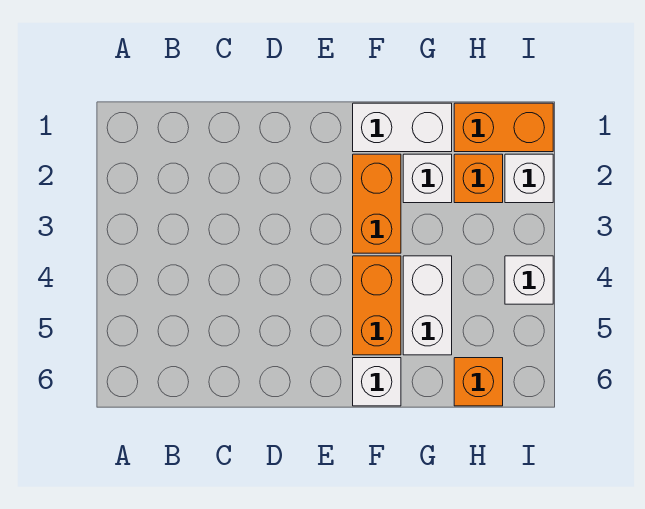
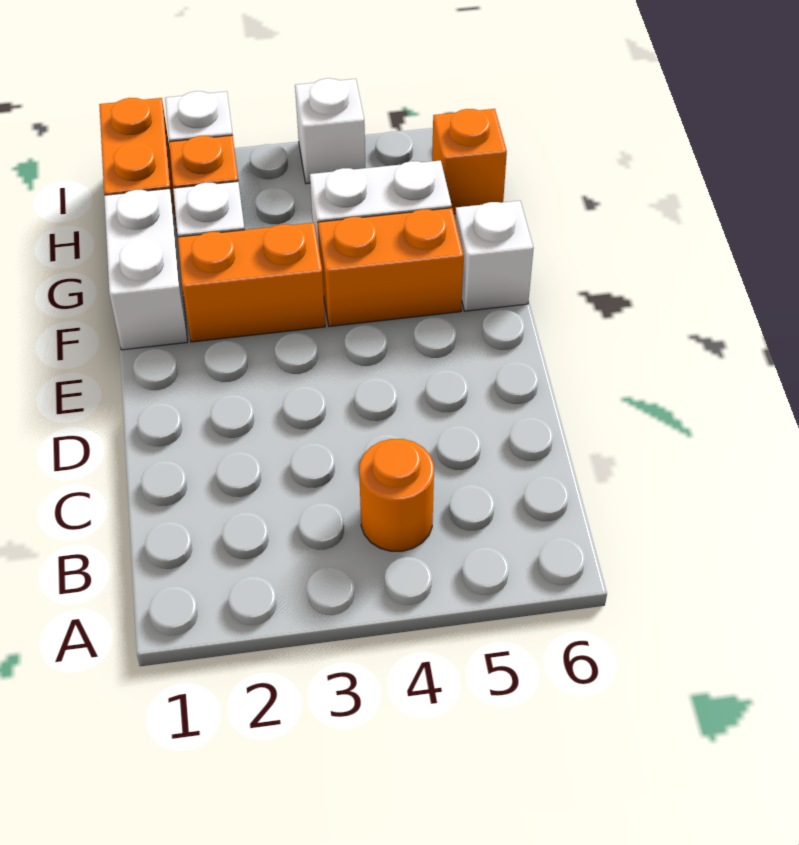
none -> orange 1x1 round brick [359,439,434,551]

